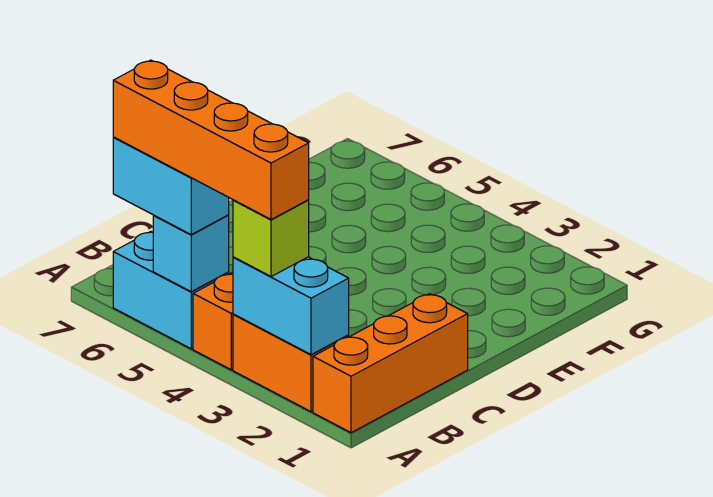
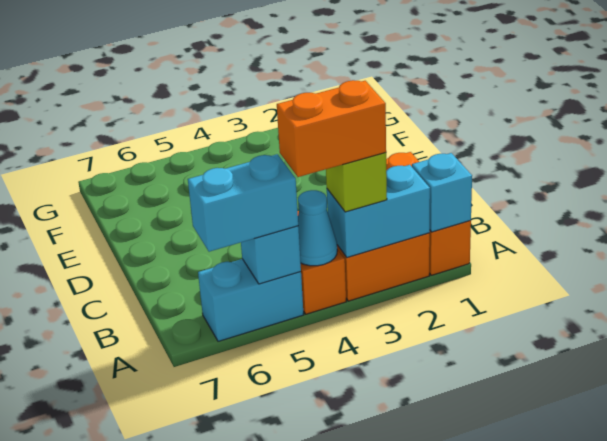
none -> cyan 1x1 brick [412,153,472,232]
orange 1x4 brick [113,60,309,220] -> orange 1x2 brick [277,80,386,177]
none -> cyan 1x1 cone [298,190,337,266]

